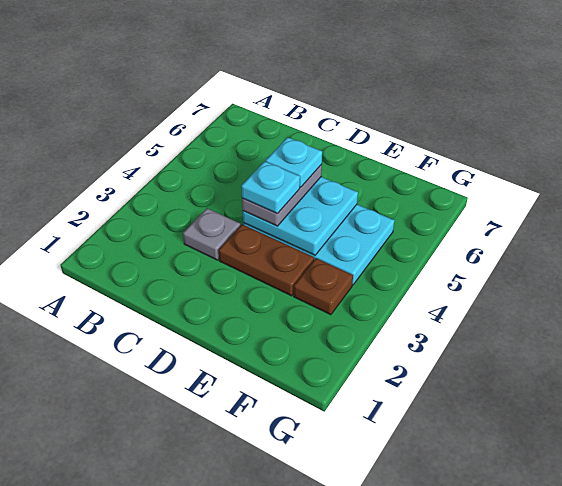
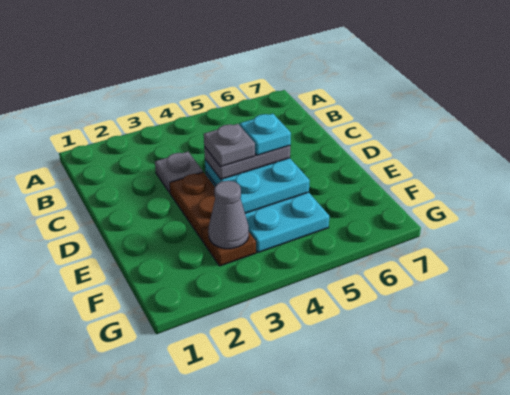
cyan 1x1 plate [241,161,300,214] -> grey 1x1 plate [204,124,255,167]
none -> grey 1x1 cone [208,181,249,249]

